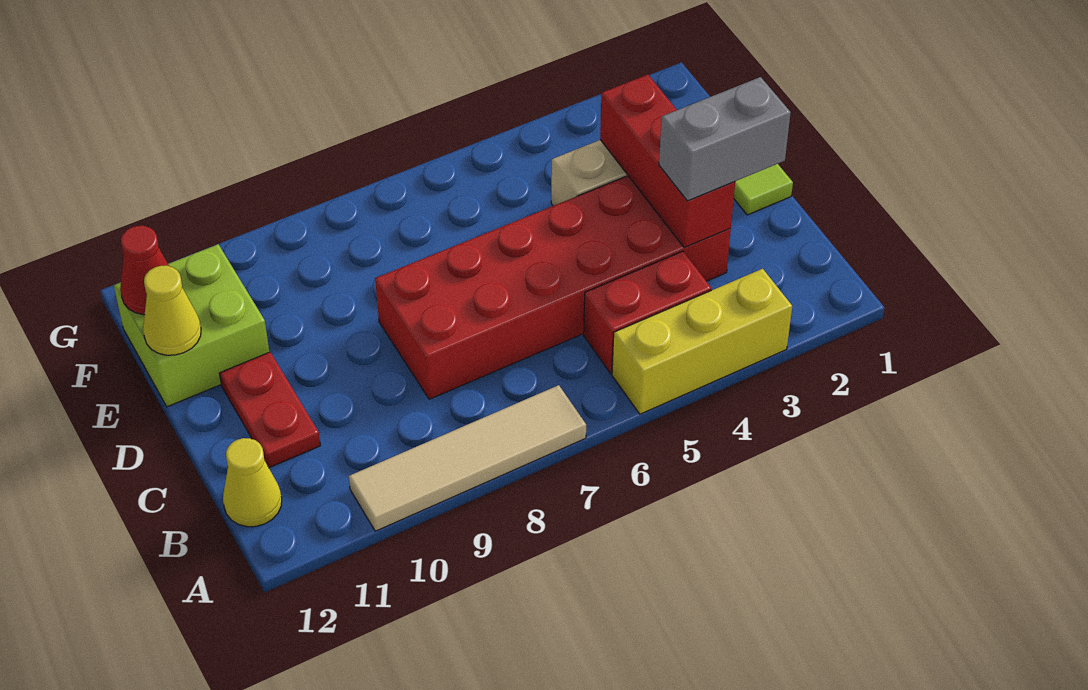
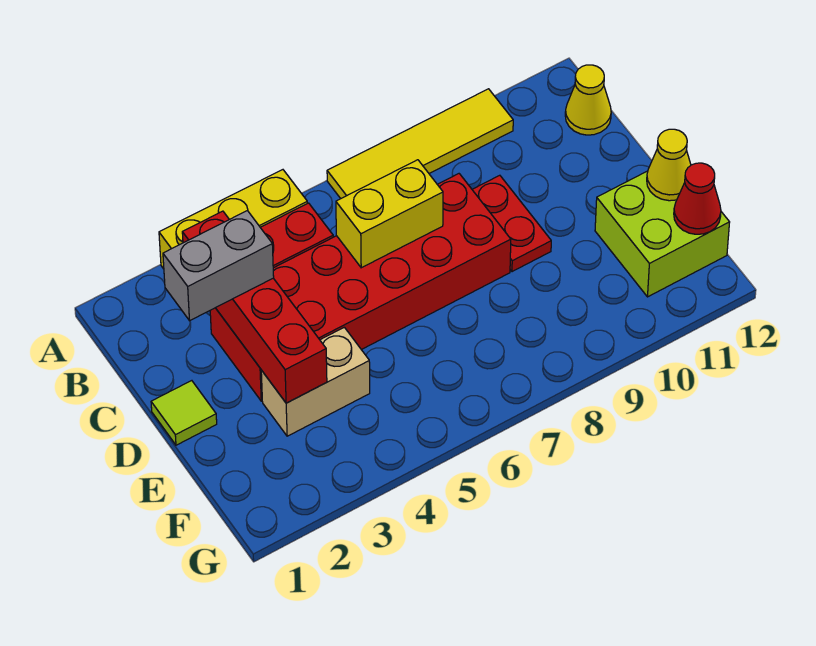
tan 1x4 tile [349,385,586,531] -> yellow 1x4 tile [327,89,513,199]
red 1x3 brick [600,75,735,248] -> red 1x4 brick [182,211,327,403]
none -> yellow 1x2 brick [336,160,443,268]
red 1x2 plate [220,352,321,468] -> red 1x2 plate moved to [472,175,551,272]

